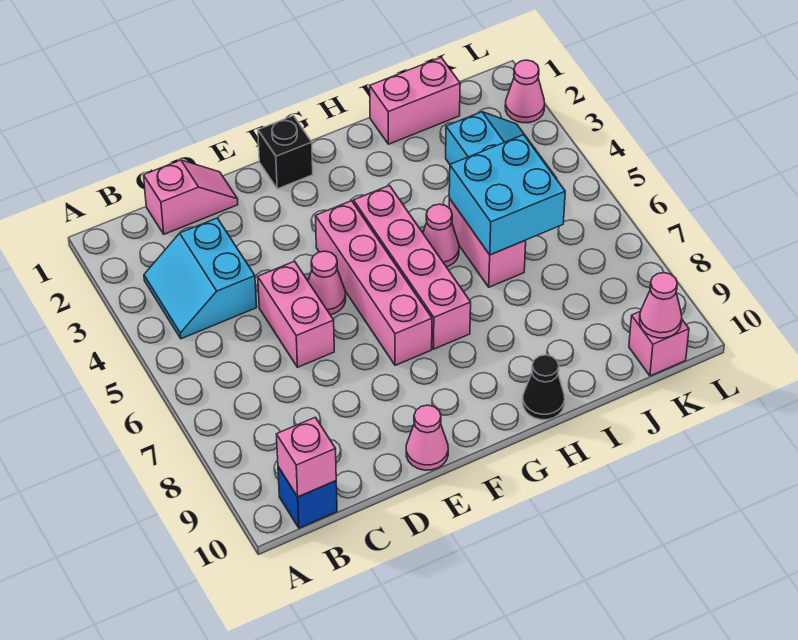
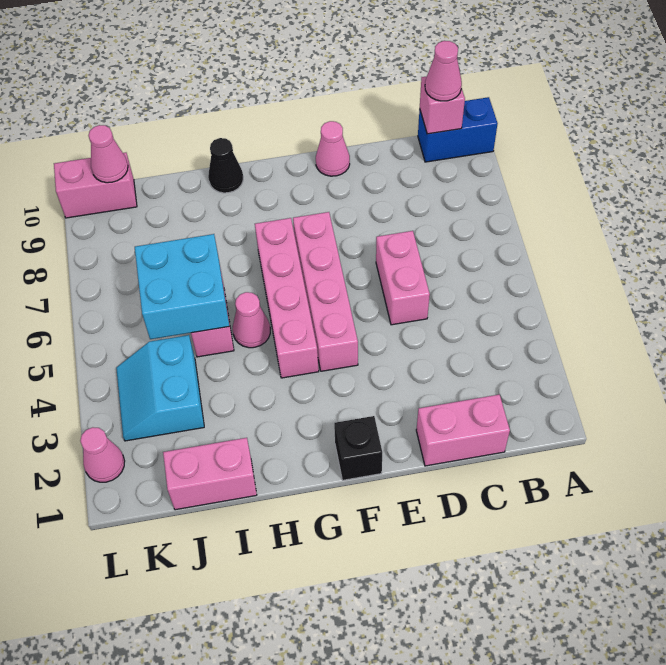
cyan 2x2 slope [144,218,257,339] -> none
blue 1x1 brick [278,467,337,528] -> blue 1x2 brick [418,97,498,162]
pink 1x2 slope [144,160,238,234] -> pink 1x2 brick [416,395,510,466]
pink 1x1 cone [308,251,346,315] -> pink 1x1 cone moved to [425,41,462,101]
pink 1x1 brick [629,311,689,376] -> pink 1x2 brick [54,153,137,218]

